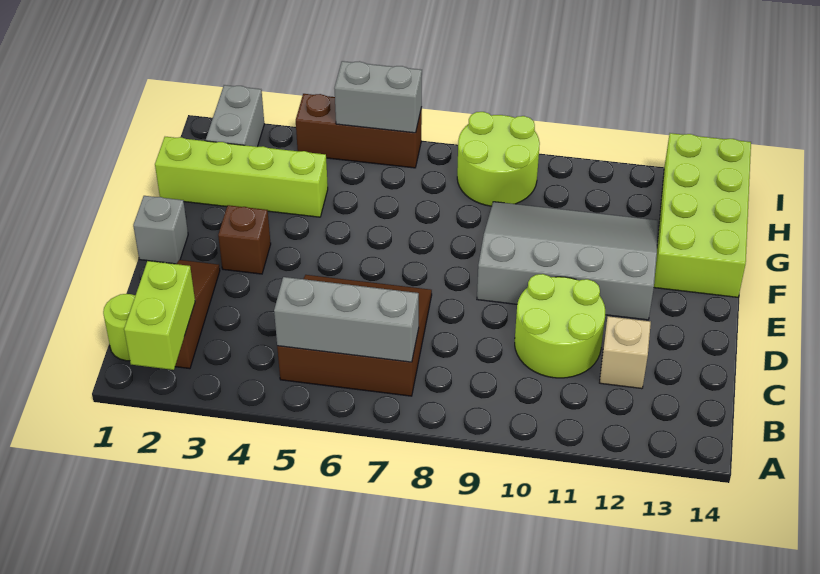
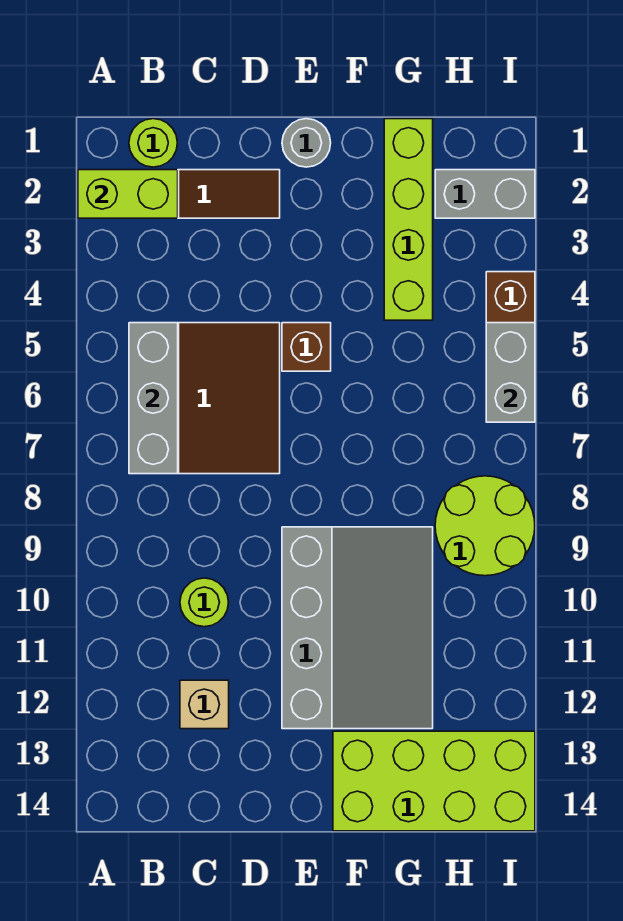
lime 2x2 round brick [515,274,605,378] -> lime 1x1 round brick [180,578,229,627]
grey 1x1 brick [133,196,188,264] -> grey 1x1 round brick [282,119,331,167]
brown 1x1 brick [218,205,271,274] -> brown 1x1 brick moved to [282,323,331,371]

